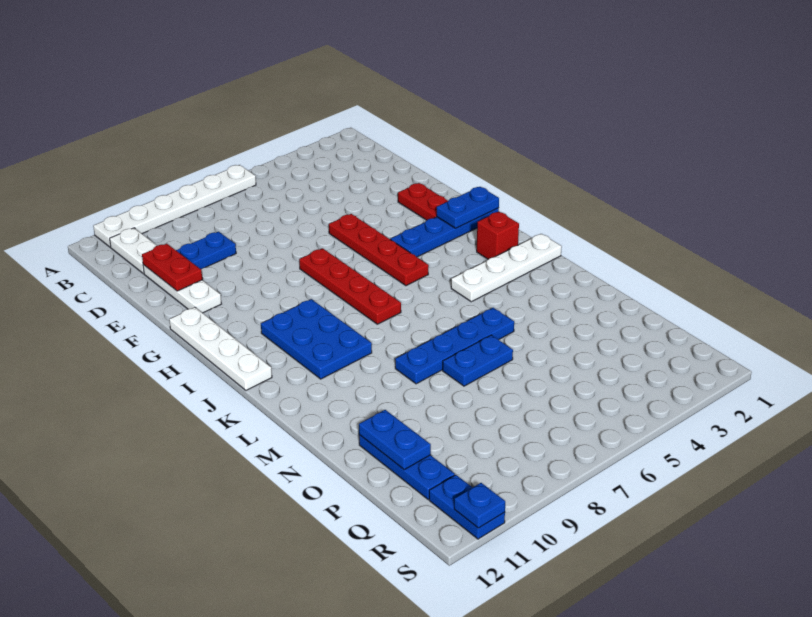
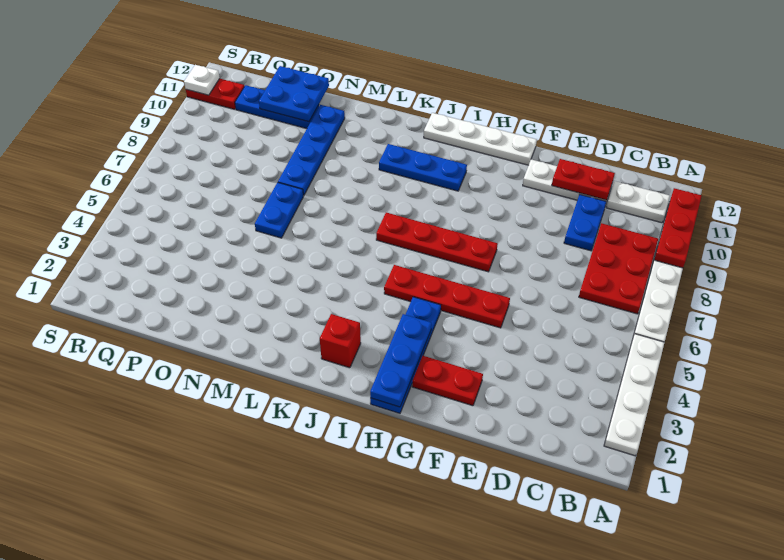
none -> red 1x3 plate [654,188,701,268]
none -> red 2x3 plate [579,223,658,314]
blue 1x2 plate [437,187,499,228] -> blue 1x3 plate [370,314,432,407]
blue 2x3 plate [261,299,372,379] -> blue 1x3 plate [379,144,467,191]
white 1x4 plate [451,234,562,302] -> white 1x4 plate moved to [604,334,665,456]
blue 1x4 plate [395,308,514,384] -> blue 1x4 plate moved to [278,105,345,195]
blue 1x2 plate [359,410,431,469] -> blue 2x2 plate [259,66,329,122]
blue 1x2 plate [429,475,505,539] -> red 1x2 plate [186,79,244,109]
blue 1x1 plate [454,483,505,528] -> white 1x1 plate [184,65,220,95]

